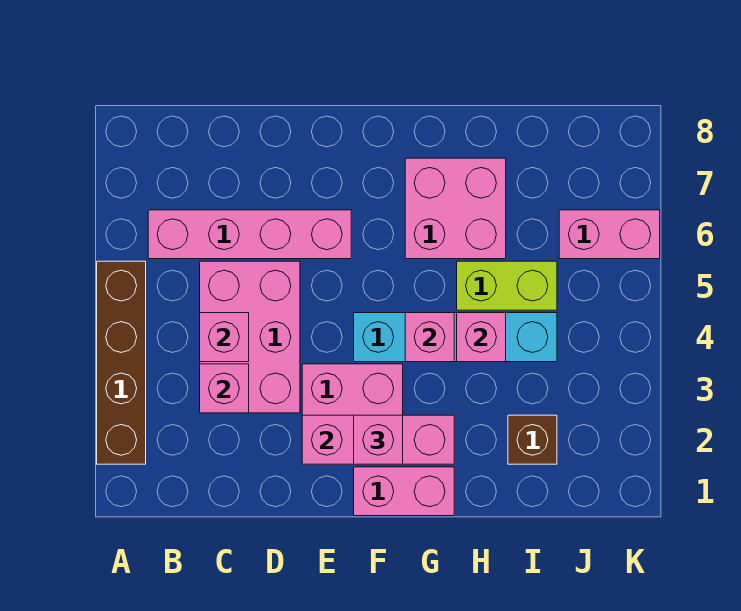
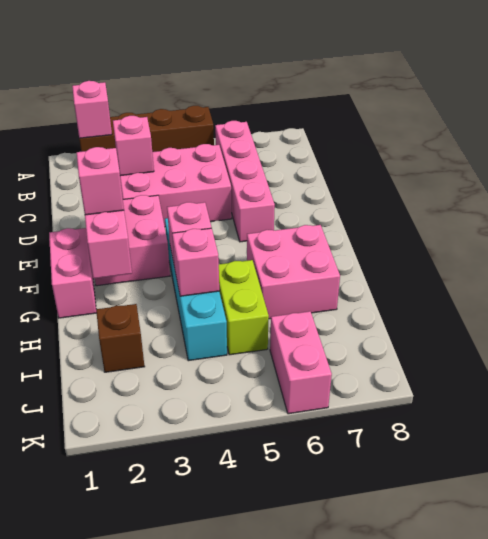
pink 1x1 brick [200,313,249,362] -> pink 1x1 brick moved to [72,81,112,138]

